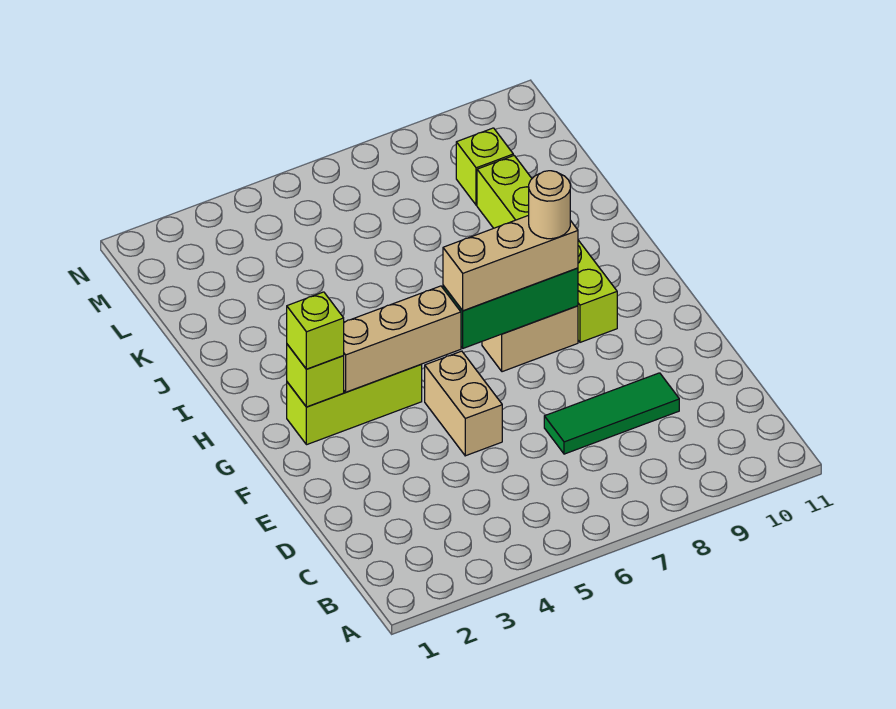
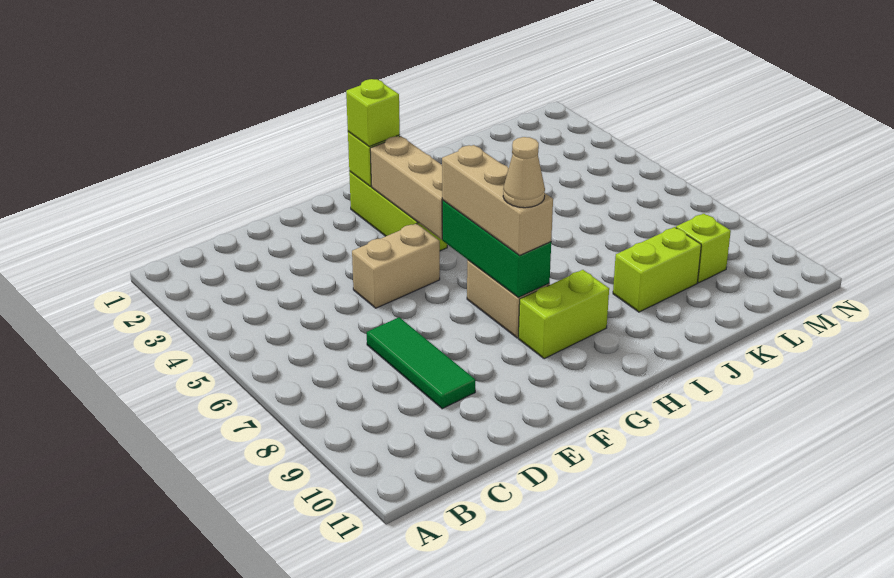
tan 1x1 round brick [529,171,570,239] -> tan 1x1 cone [503,137,545,208]

